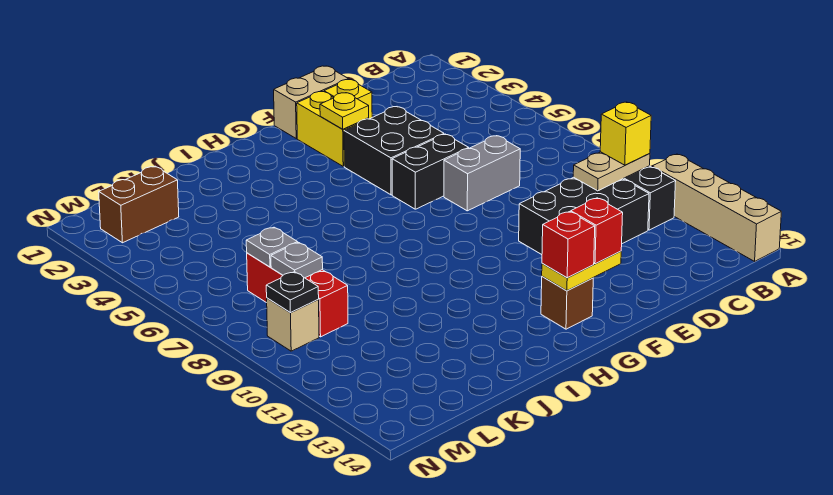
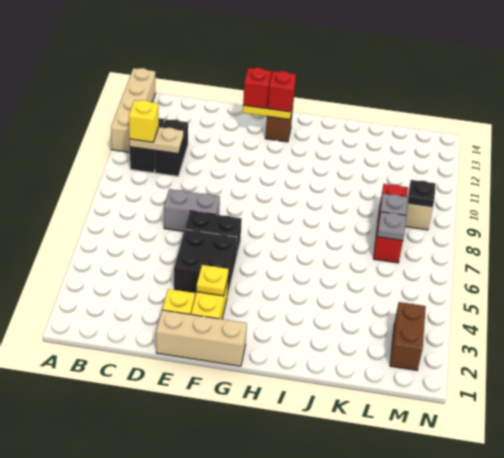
black 2x3 brick [519,177,649,255] -> black 1x2 brick [155,119,188,176]
tan 1x2 brick [274,66,349,139] -> tan 1x3 brick [156,310,247,366]
brown 1x2 brick [99,166,179,243] -> brown 1x2 brick turned to [390,302,426,370]

